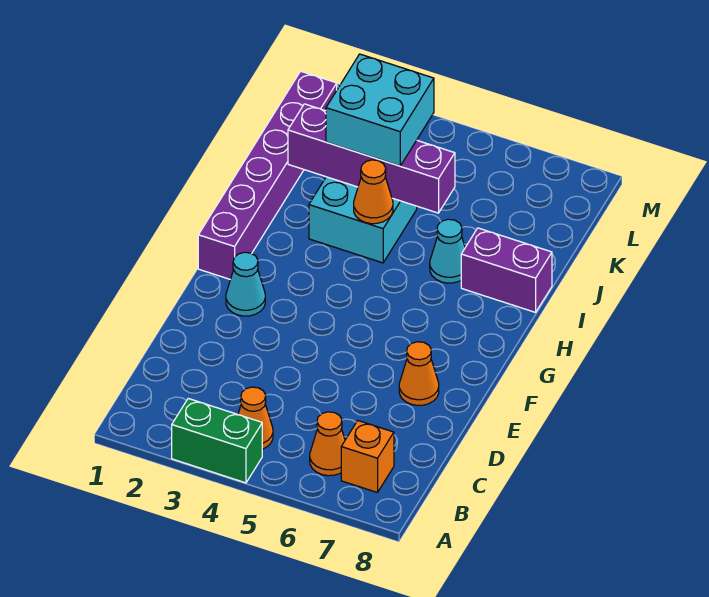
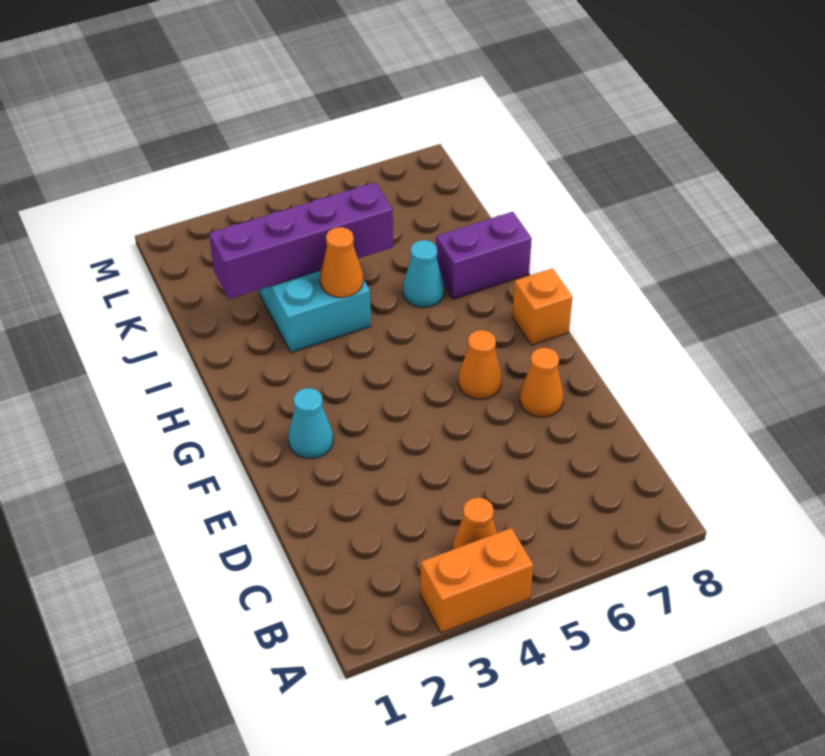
green 1x2 brick [172,399,262,483] -> orange 1x2 brick [421,528,533,633]
orange 1x1 cone [310,412,345,476] -> orange 1x1 cone moved to [458,330,502,399]
orange 1x1 brick [341,421,394,493] -> orange 1x1 brick moved to [512,268,573,345]
purple 1x6 brick [198,71,337,279] -> none
cyan 2x2 brick [326,54,434,166] -> none

